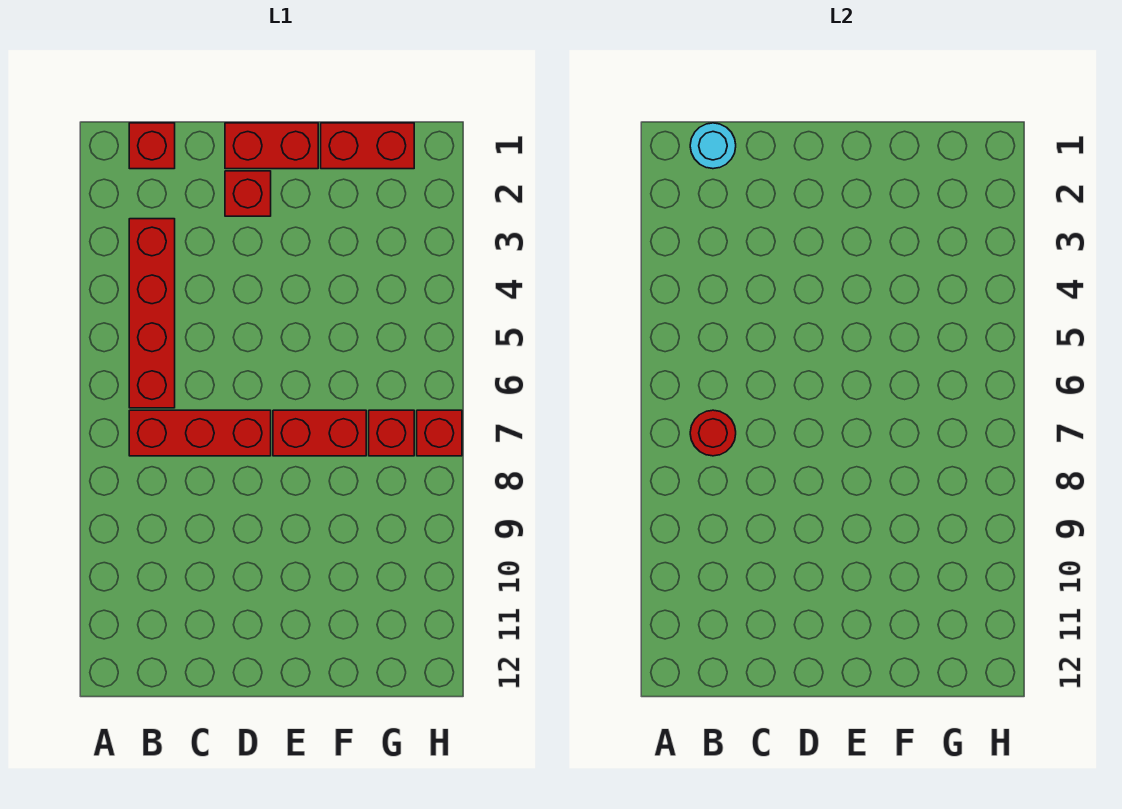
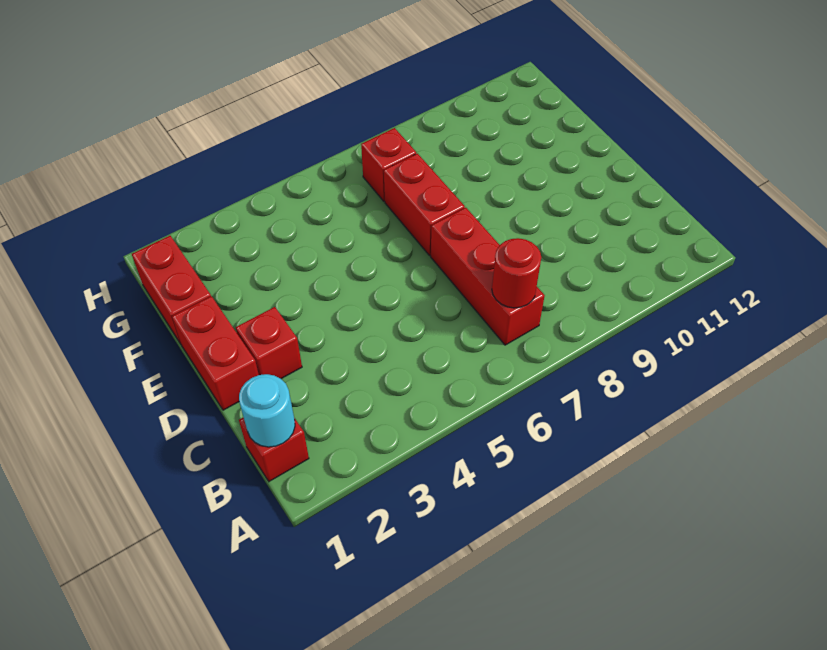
red 1x4 brick [129,219,175,408] -> none
red 1x1 brick [417,410,462,456] -> none

